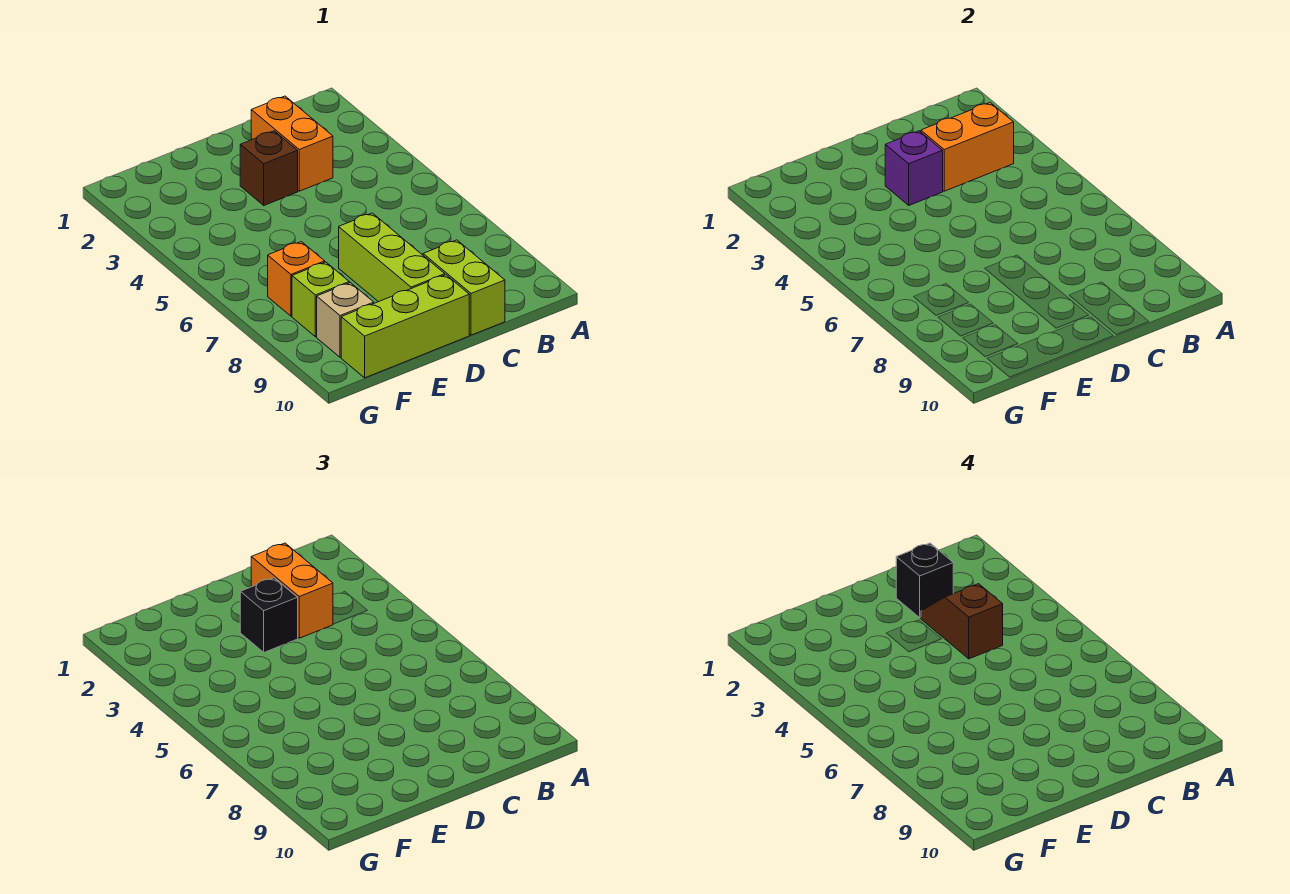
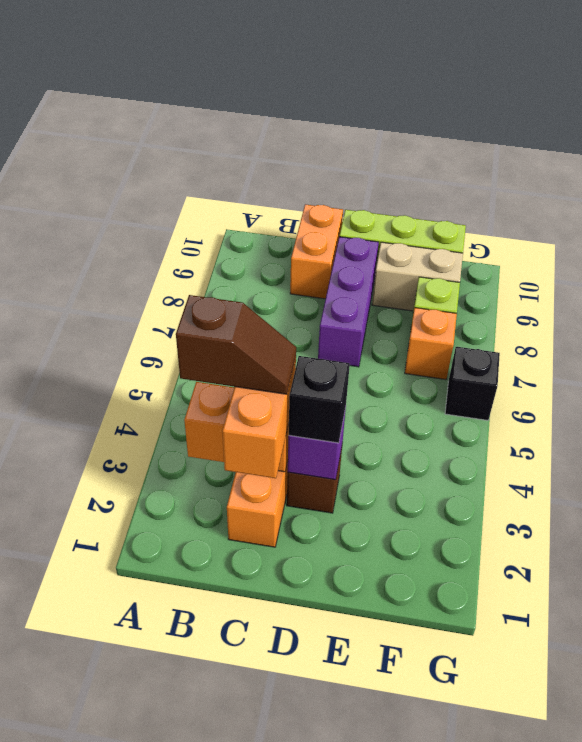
black 1x1 brick [896,543,953,618] -> black 1x1 brick moved to [445,347,500,420]
brown 1x2 slope [921,584,1003,659] -> brown 1x2 slope turned to [176,295,296,394]
lime 1x2 brick [423,240,505,335] -> orange 1x2 brick [290,204,343,299]
lime 1x3 brick [339,213,445,302] -> purple 1x3 brick [318,237,379,367]
tan 1x1 brick [317,283,374,357] -> tan 1x2 brick [372,242,463,311]

